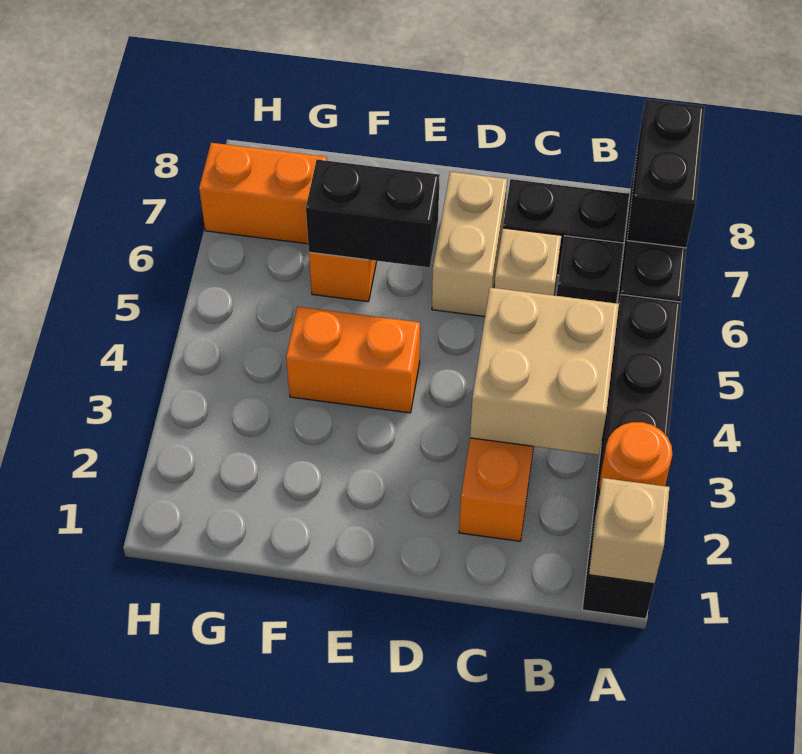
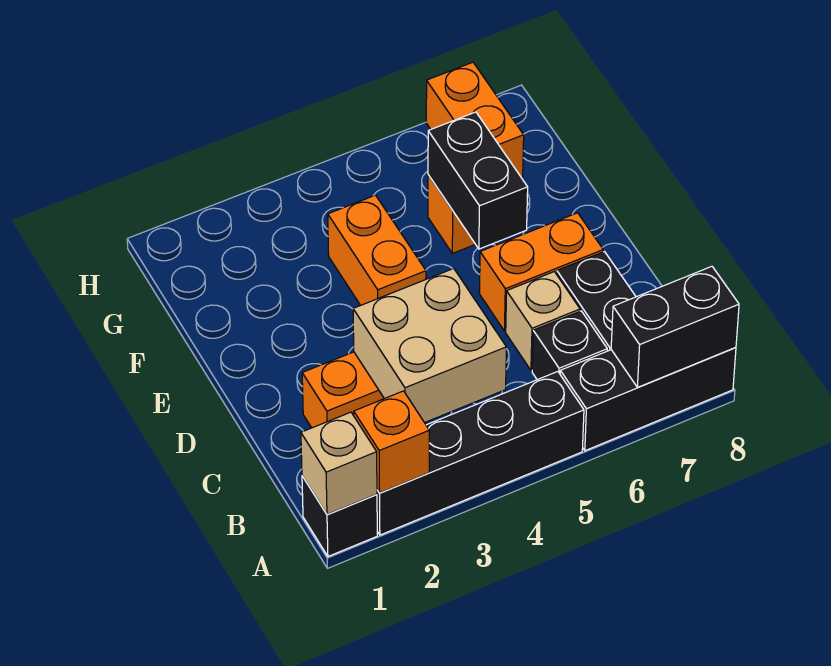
orange 1x1 round brick [599,422,672,494] -> orange 1x1 brick [354,391,429,493]
tan 1x2 brick [432,172,507,317] -> orange 1x2 brick [480,213,603,331]

